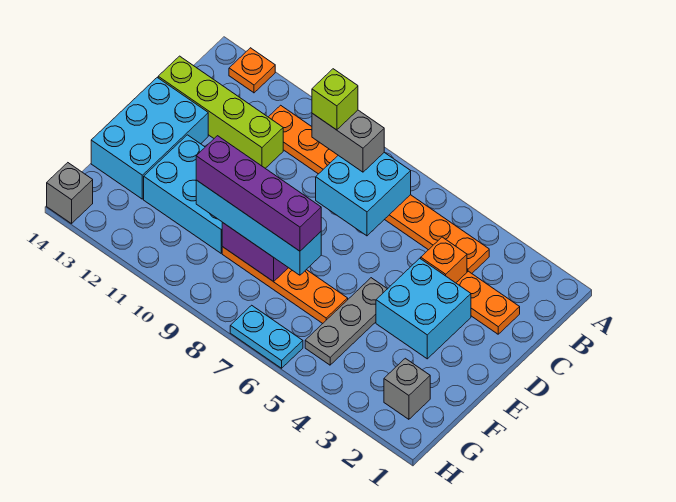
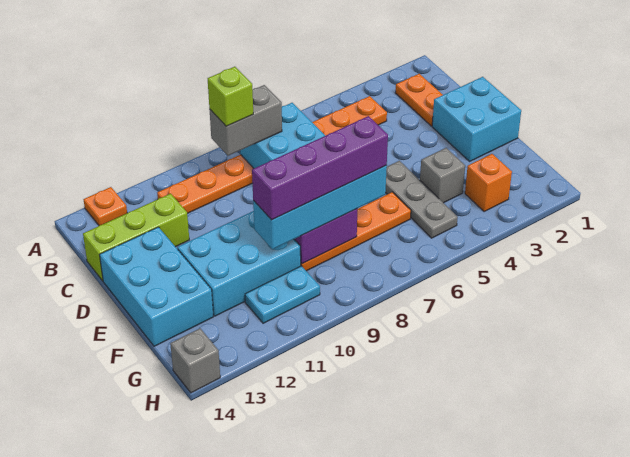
orange 1x2 plate [456,271,520,334] -> orange 1x2 plate turned to [395,74,443,126]
orange 1x1 brick [421,237,467,283] -> orange 1x1 brick moved to [465,154,512,212]
lime 1x4 brick [158,56,283,168] -> lime 1x3 brick [83,194,189,281]
cyan 2x2 brick [376,258,471,359] -> cyan 2x2 brick moved to [432,77,521,161]
grey 1x1 brick [384,358,430,419] -> grey 1x1 brick moved to [420,148,465,203]
cyan 1x2 plate [230,305,303,368] -> cyan 1x2 plate moved to [245,266,320,323]

